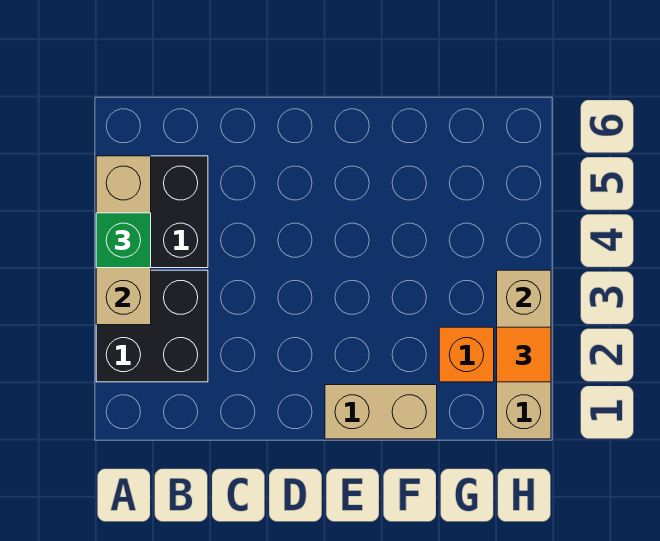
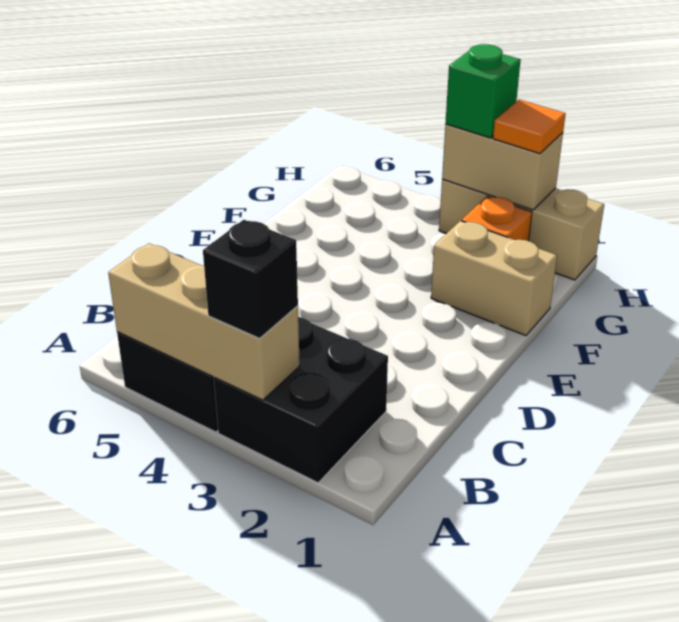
none -> black 1x1 brick [203,220,298,338]
green 1x1 brick [96,213,151,268] -> green 1x1 brick moved to [445,44,521,138]
tan 1x2 brick [325,385,437,439] -> tan 1x2 brick turned to [431,221,557,336]

